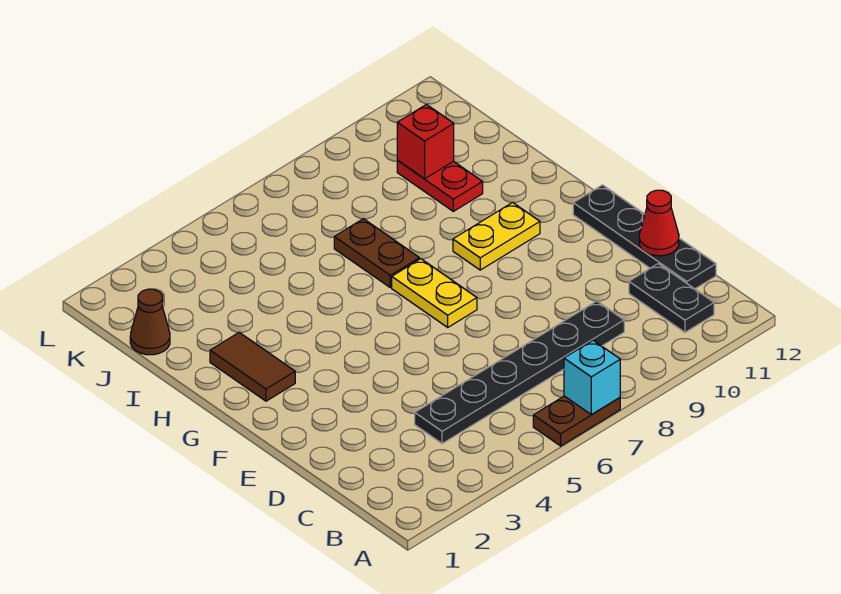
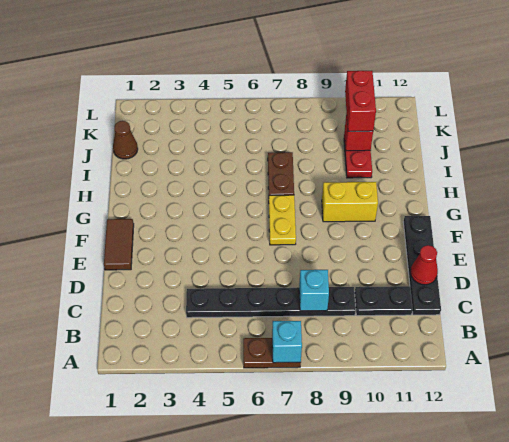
black 1x2 plate [629,264,714,332] -> black 1x2 plate turned to [355,286,413,316]
none -> cyan 1x1 brick [299,270,329,311]
brown 1x2 tile [210,332,295,401] -> brown 1x2 tile moved to [104,219,134,270]
yellow 1x2 plate [453,202,540,270] -> yellow 1x2 brick [322,182,378,222]
none -> red 1x2 brick [345,71,376,131]

